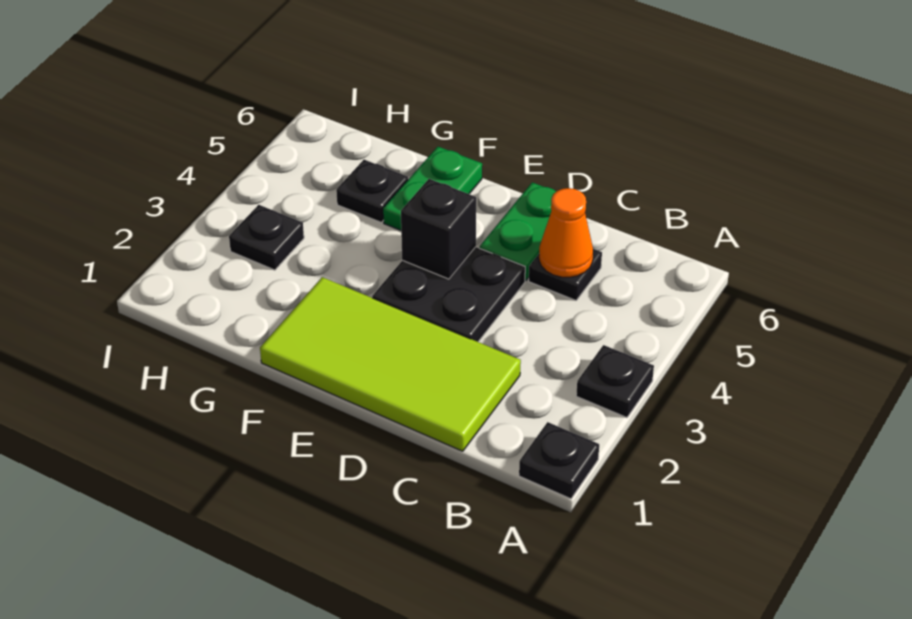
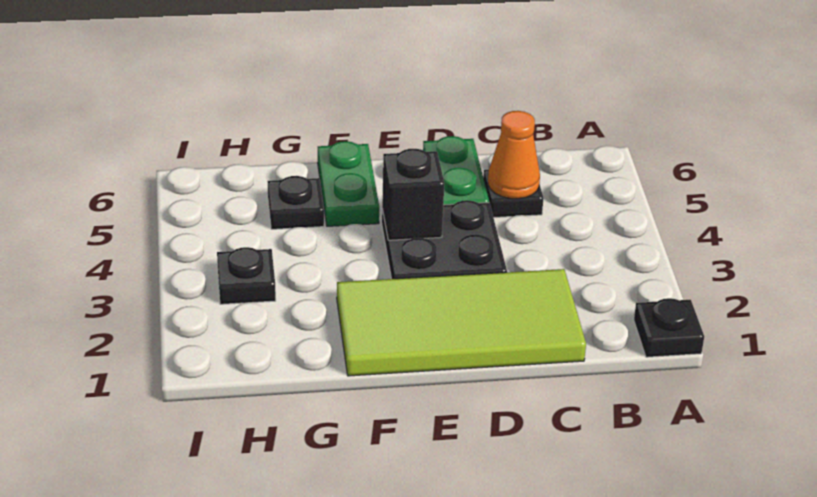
black 1x1 plate [576,345,654,418] -> none

